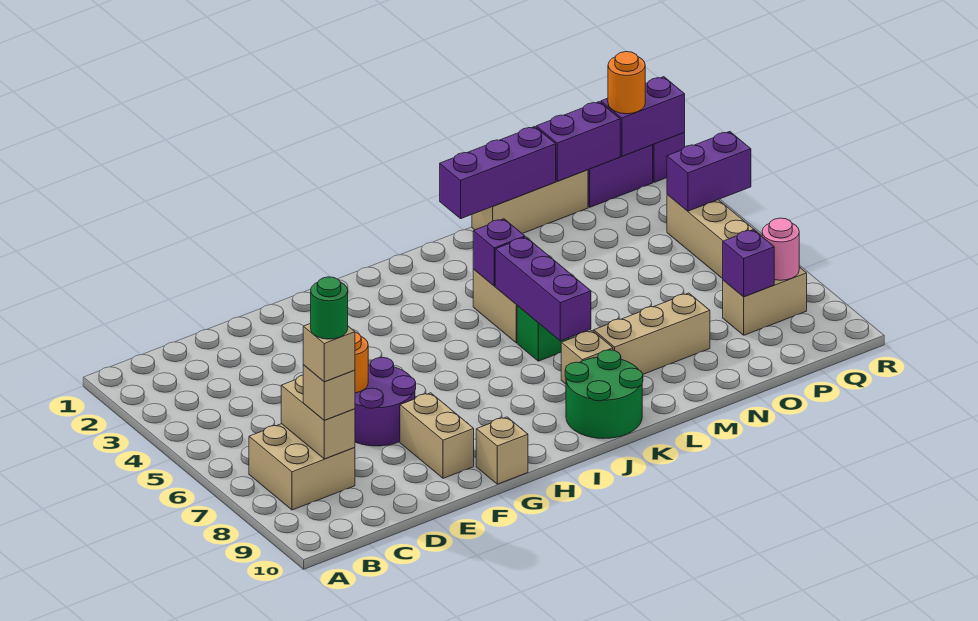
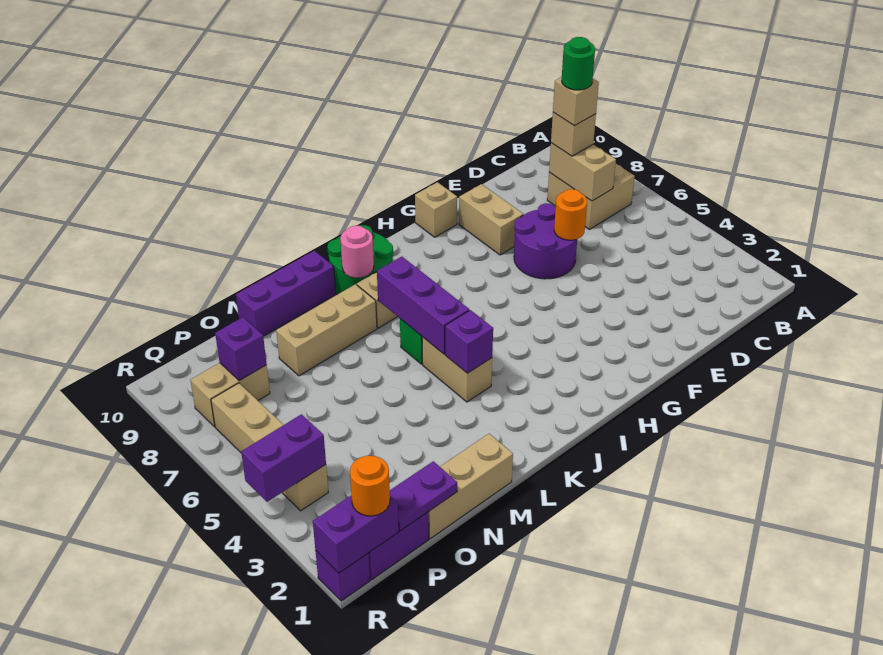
purple 1x3 brick [440,127,556,219] -> purple 1x3 brick moved to [236,251,336,336]
purple 1x2 brick [536,102,620,181] -> purple 1x2 plate [390,461,457,531]
pink 1x1 round brick [762,218,799,280] -> pink 1x1 round brick moved to [341,226,374,278]

